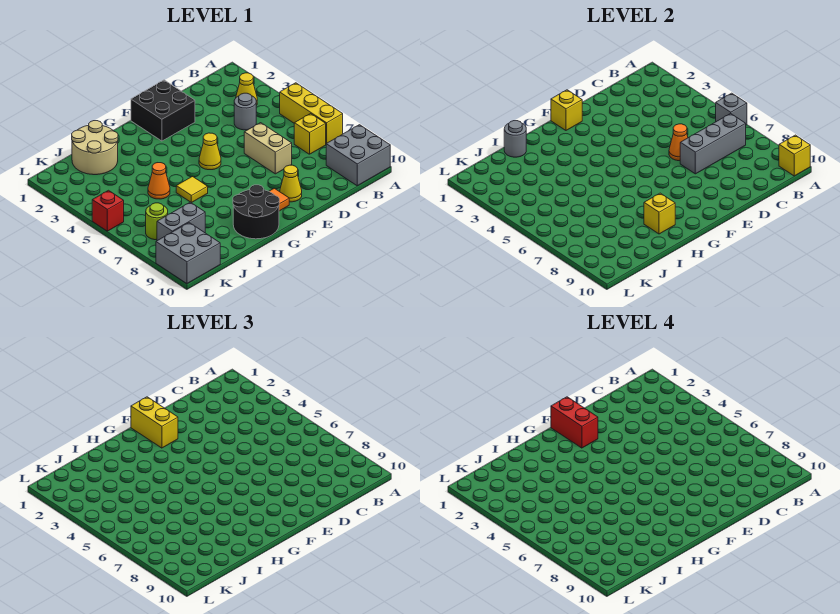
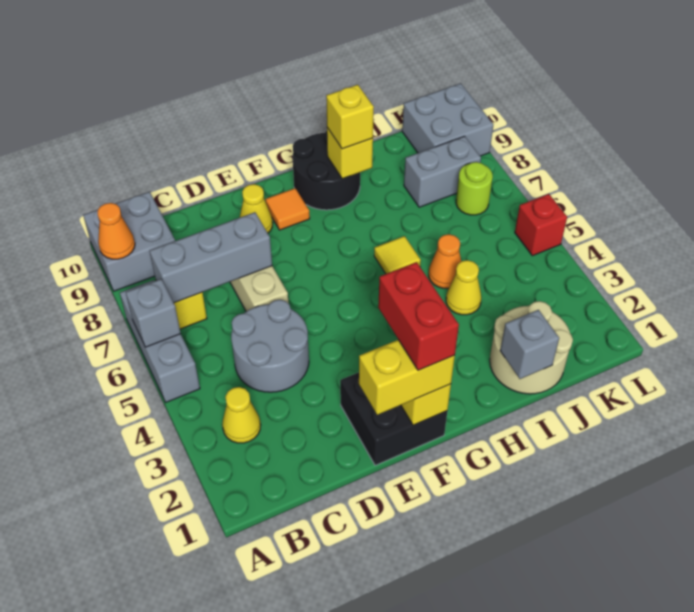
yellow 1x3 brick [280,83,343,144] -> grey 1x3 brick [120,280,200,402]
yellow 1x1 brick [779,135,810,176] -> yellow 1x1 brick moved to [326,85,374,149]
grey 1x1 round brick [234,93,256,130] -> grey 2x2 round brick [231,300,309,392]
orange 1x1 cone [669,124,688,161] -> orange 1x1 cone moved to [97,203,135,259]
yellow 1x2 brick [131,397,178,448] -> yellow 1x2 brick turned to [359,340,455,415]
yellow 1x1 cone [199,133,221,170] -> yellow 1x1 cone moved to [446,260,481,315]
grey 1x1 round brick [504,121,526,157] -> grey 1x1 brick [500,310,559,379]

